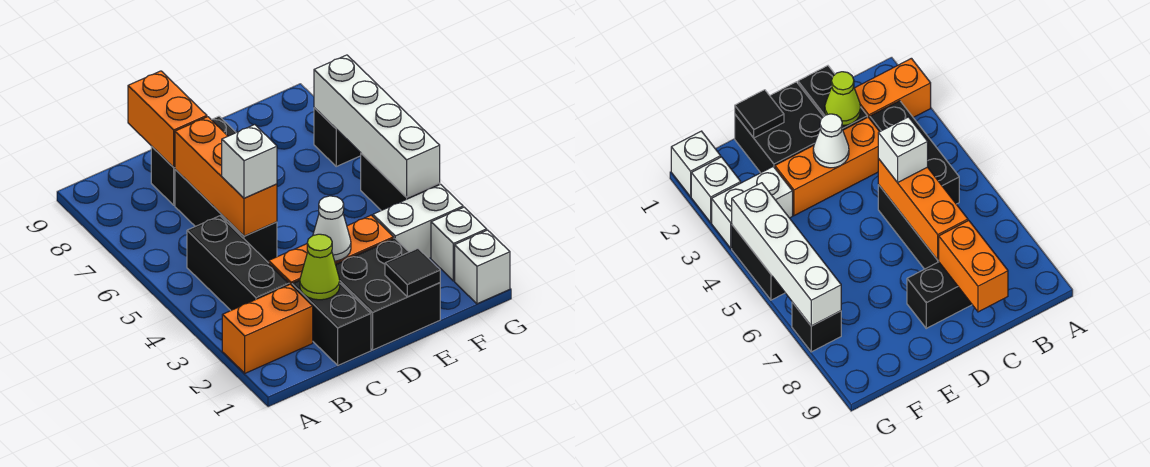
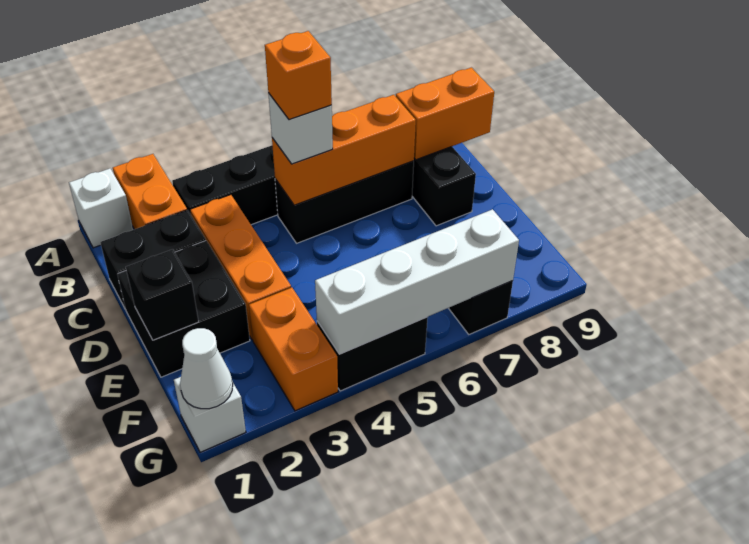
lime 1x1 cone [300,234,340,300] -> none
none -> orange 1x1 brick [265,31,332,120]
white 1x1 cone [313,196,351,261] -> white 1x1 cone moved to [180,328,233,409]
black 1x1 tile [385,249,440,297] -> black 1x1 brick [126,249,199,340]
white 1x2 brick [373,184,463,258] -> orange 1x2 brick [249,287,338,411]
white 1x1 brick [431,207,487,281] -> white 1x1 brick moved to [69,169,133,248]

